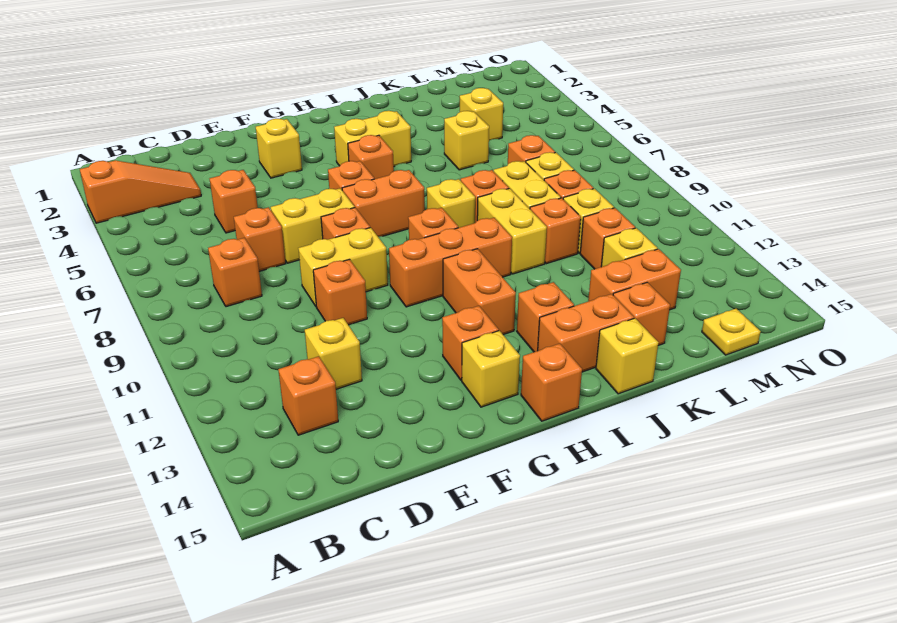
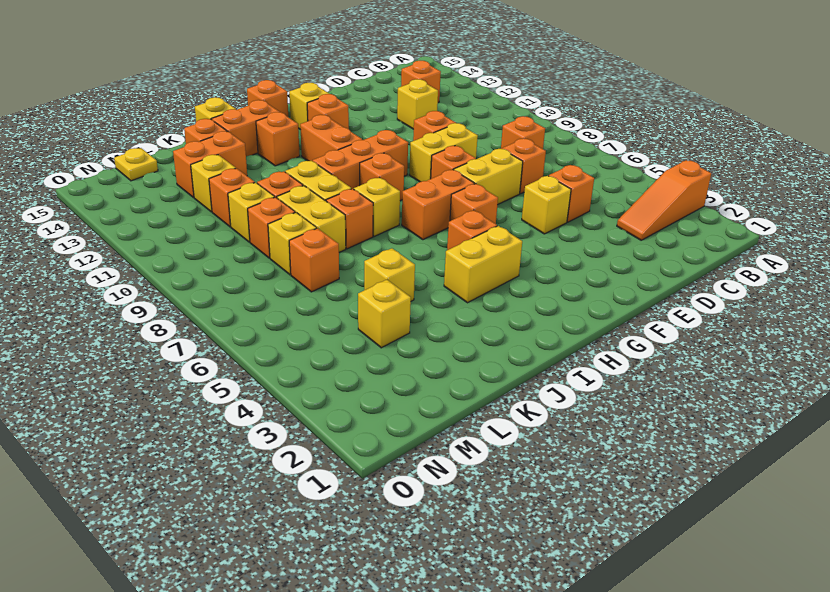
yellow 1x1 brick [256,119,302,178] -> yellow 1x1 brick moved to [522,176,571,234]

